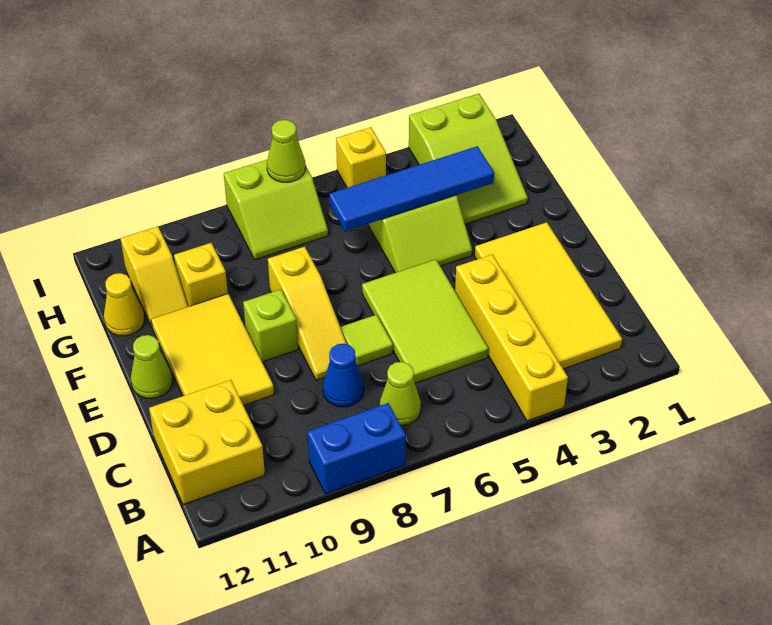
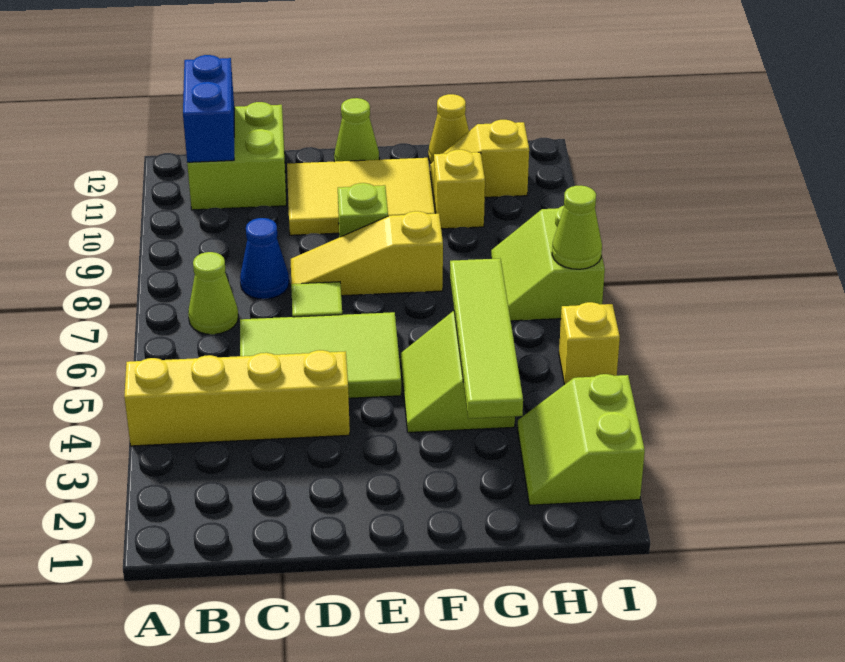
blue 1x2 brick [308,403,406,494] -> blue 1x2 brick moved to [183,55,234,162]
yellow 2x4 tile [475,222,622,369] -> none
yellow 2x2 brick [149,380,265,504] -> lime 2x2 brick [187,102,286,210]
lime 2x3 slope [409,93,528,224] -> lime 2x2 slope [518,374,645,505]
blue 1x4 tile [329,146,494,231] -> lime 1x4 tile [450,258,523,419]

